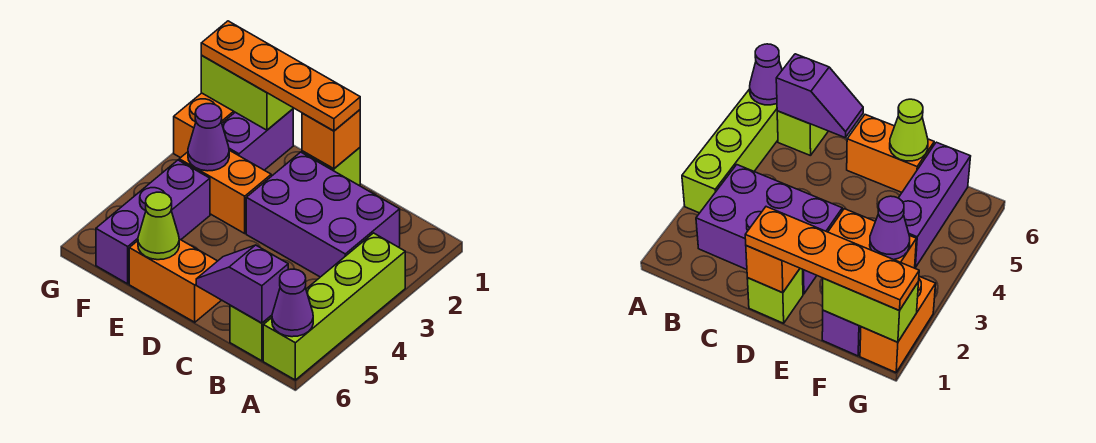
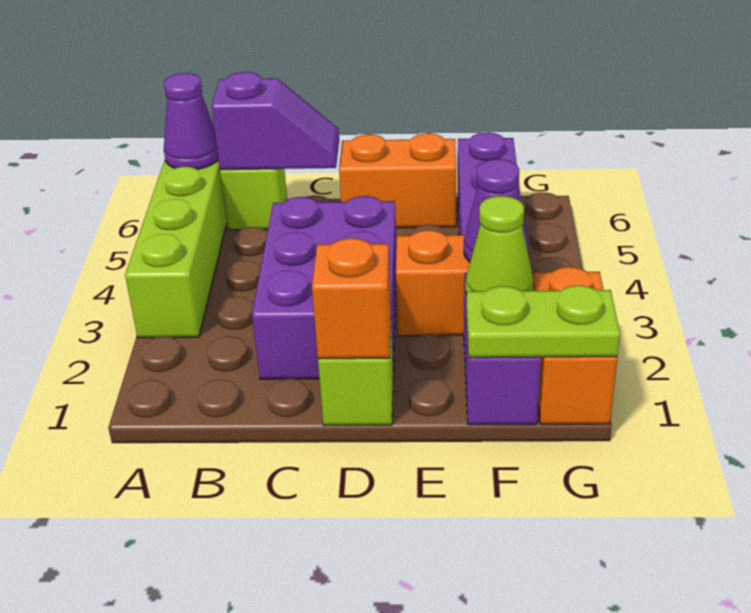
purple 2x3 brick [246,152,400,277] -> purple 2x3 brick turned to [252,196,396,379]
orange 1x4 plate [201,21,360,131] -> none
lime 1x1 cone [138,192,179,260] -> lime 1x1 cone moved to [465,196,533,295]
lime 1x2 brick [201,56,293,130] -> lime 1x2 plate [467,285,620,358]

